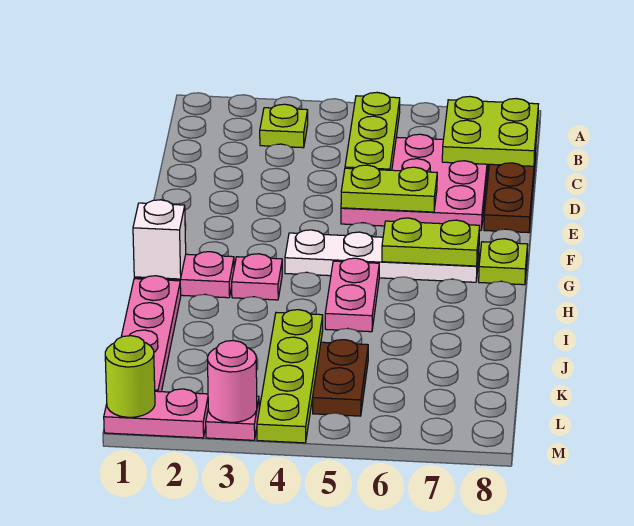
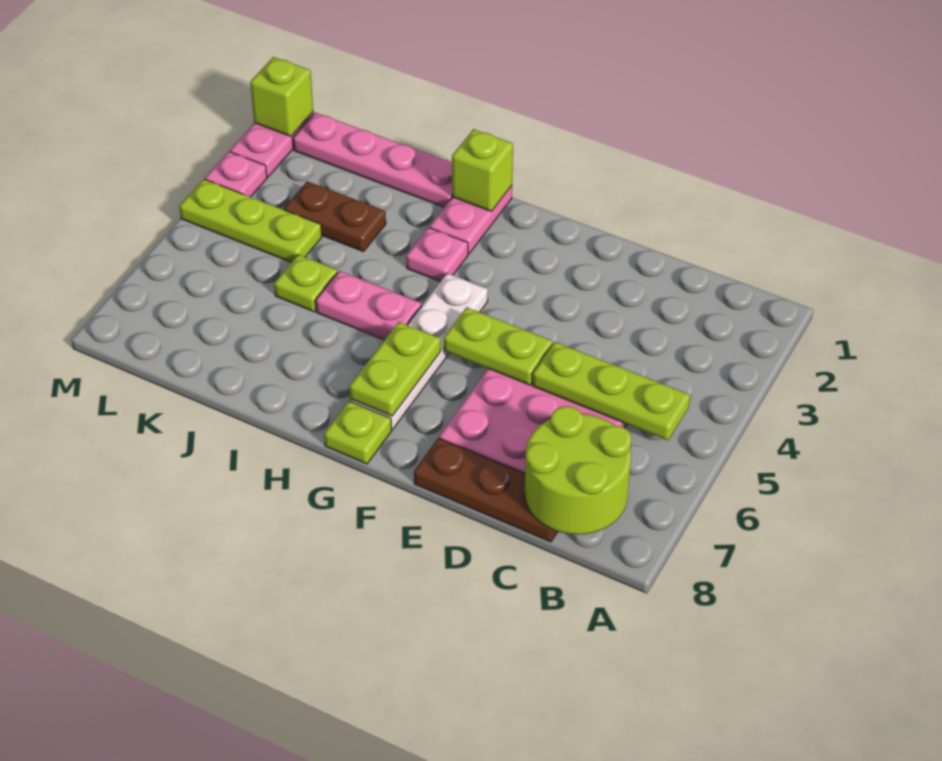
lime 1x1 plate [260,104,308,148] -> lime 1x1 plate moved to [274,255,338,312]
lime 2x2 plate [442,97,538,166] -> lime 2x2 round brick [525,406,631,535]
lime 1x2 plate [341,165,437,212] -> lime 1x2 plate turned to [444,307,553,385]
white 1x1 brick [133,200,186,279] -> lime 1x1 brick [452,129,513,211]
lime 1x4 plate [257,310,323,443] -> lime 1x3 plate [179,179,322,262]
brown 1x2 plate [313,340,368,416] -> brown 1x2 plate moved to [284,181,386,252]
lime 1x1 round brick [105,336,155,417] -> lime 1x1 brick [250,57,313,136]
pink 1x1 round brick [208,341,257,422] -> none

